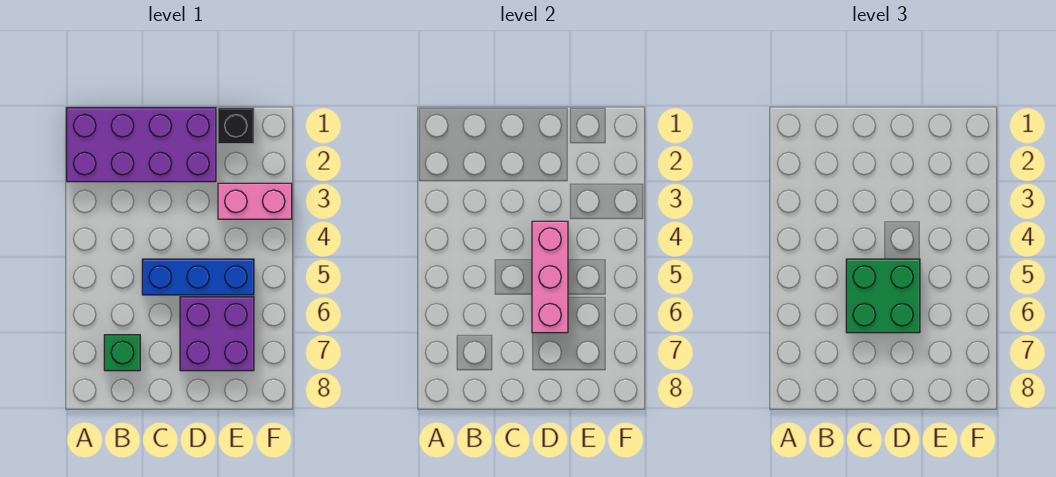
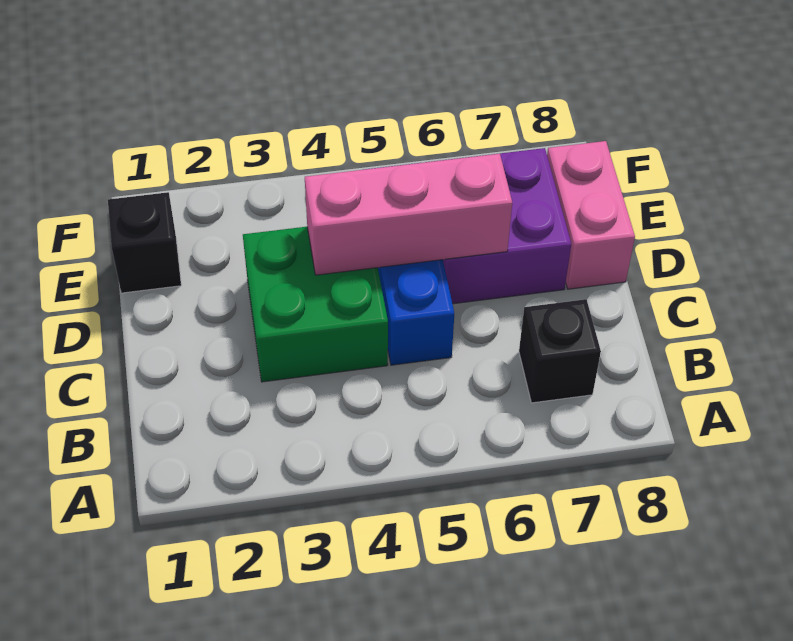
purple 2x4 brick [67,108,216,182] -> none
green 1x1 brick [104,335,140,371] -> black 1x1 brick [519,299,601,403]
green 2x2 brick [846,259,920,333] -> green 2x2 brick moved to [243,227,388,382]
pink 1x2 brick [218,183,292,219] -> pink 1x2 brick moved to [547,141,635,289]

